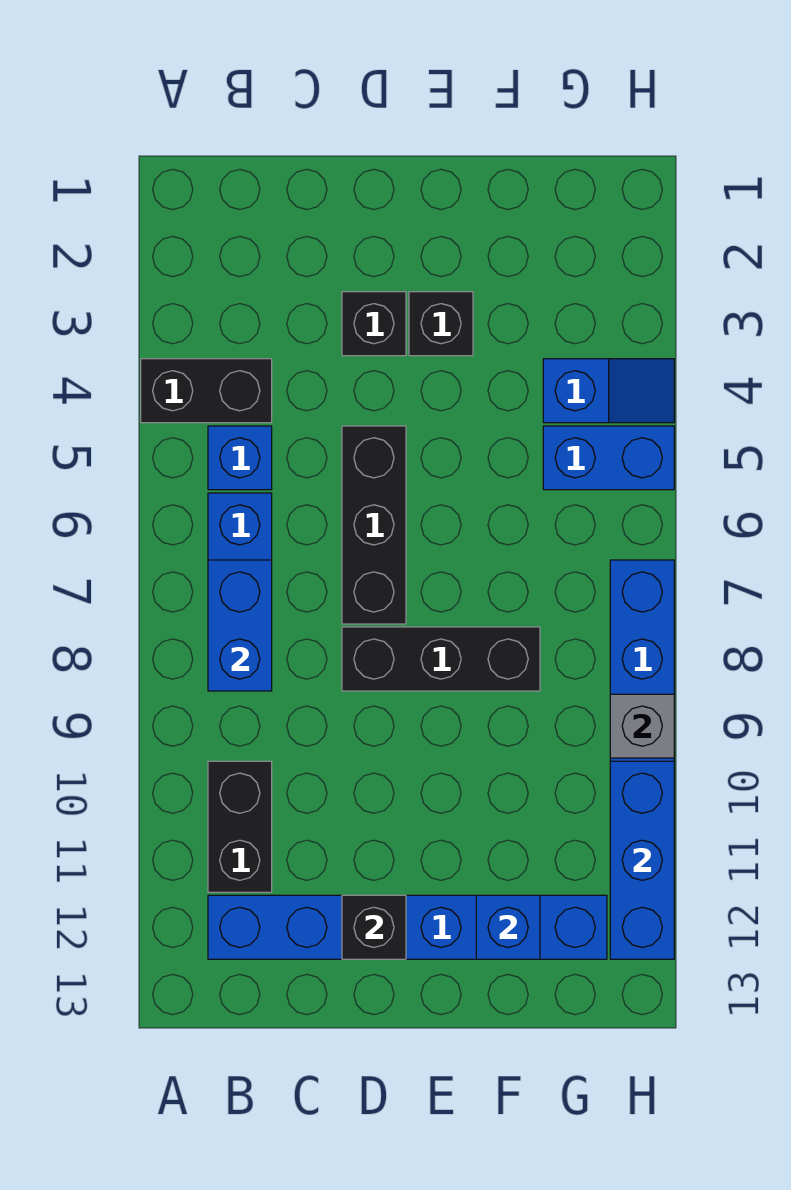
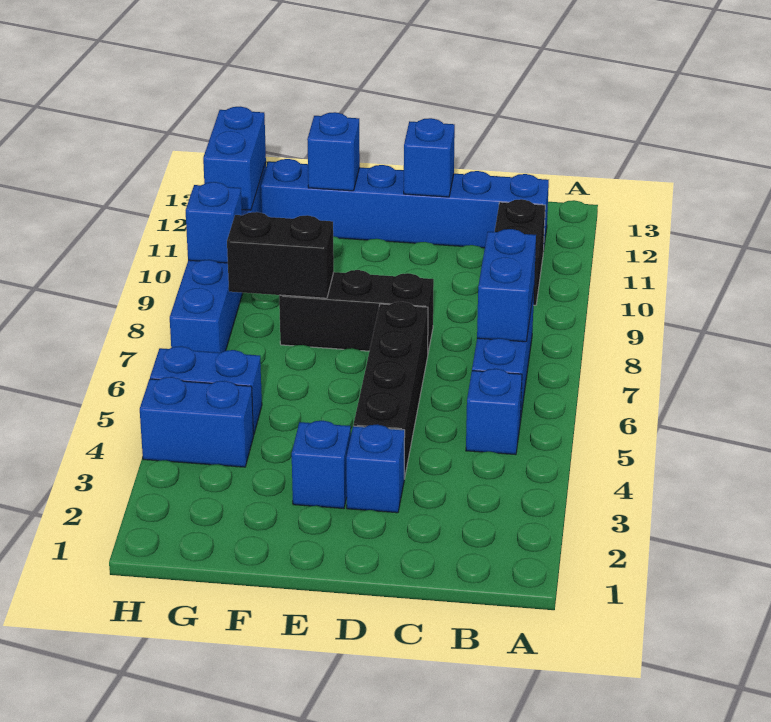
black 1x2 brick [141,359,272,423] -> black 1x2 brick moved to [227,212,334,298]
black 1x1 brick [342,292,406,356] -> blue 1x1 brick [346,424,405,513]
black 1x3 brick [342,426,406,624] -> black 1x4 brick [353,302,428,479]
black 1x1 brick [342,895,406,959] -> blue 1x1 brick [404,118,455,197]
black 1x1 brick [409,292,473,356] -> blue 1x1 brick [292,421,351,509]
blue 1x2 slope [543,359,674,423] -> blue 1x2 brick [140,377,254,467]
grey 1x1 brick [610,694,674,758] -> blue 1x1 brick [186,182,242,263]
blue 1x3 brick [610,761,674,959] -> blue 1x2 brick [203,107,266,210]

